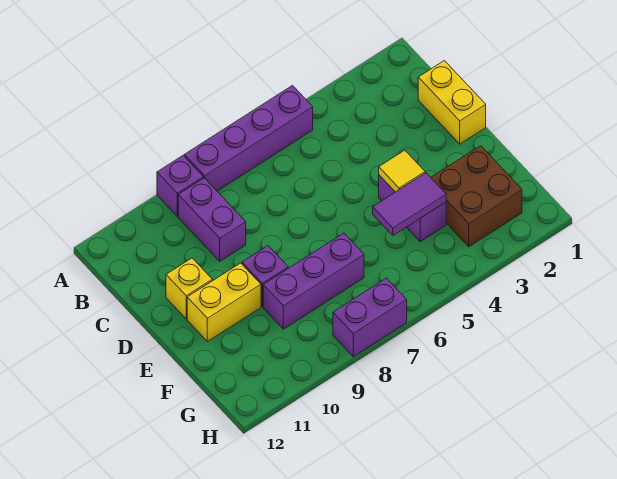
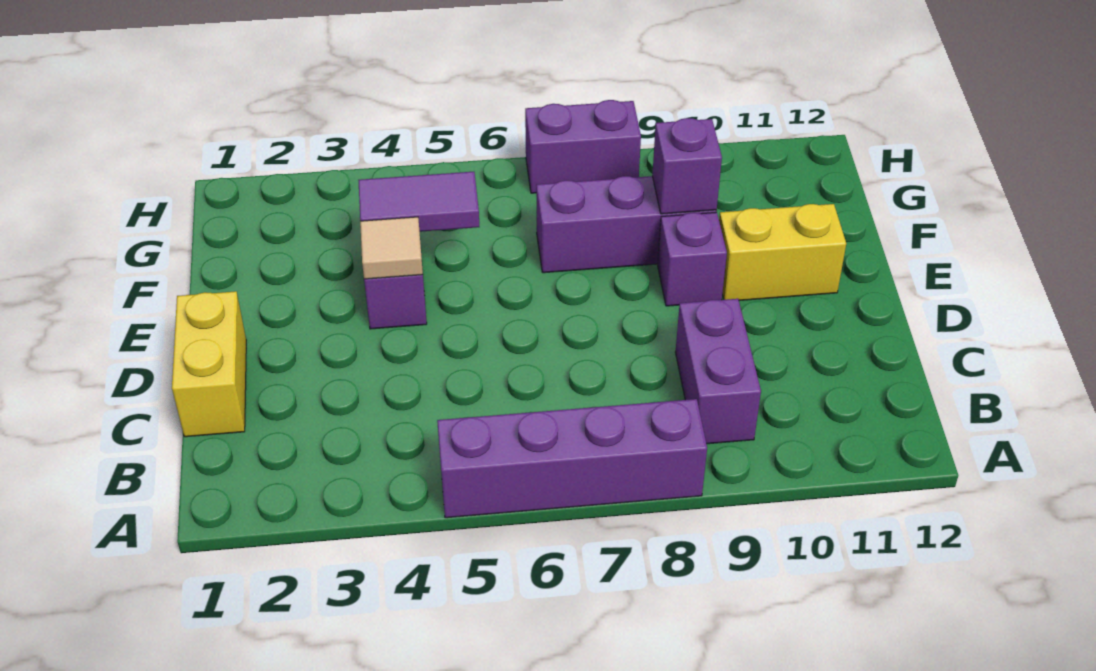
purple 1x1 brick [157,156,203,216] -> purple 1x1 brick moved to [652,118,722,214]
yellow 1x1 brick [166,258,212,319] -> none
yellow 1x1 tile [379,150,425,192] -> tan 1x1 tile [360,217,423,279]
brown 2x2 brick [431,146,522,247] -> none

